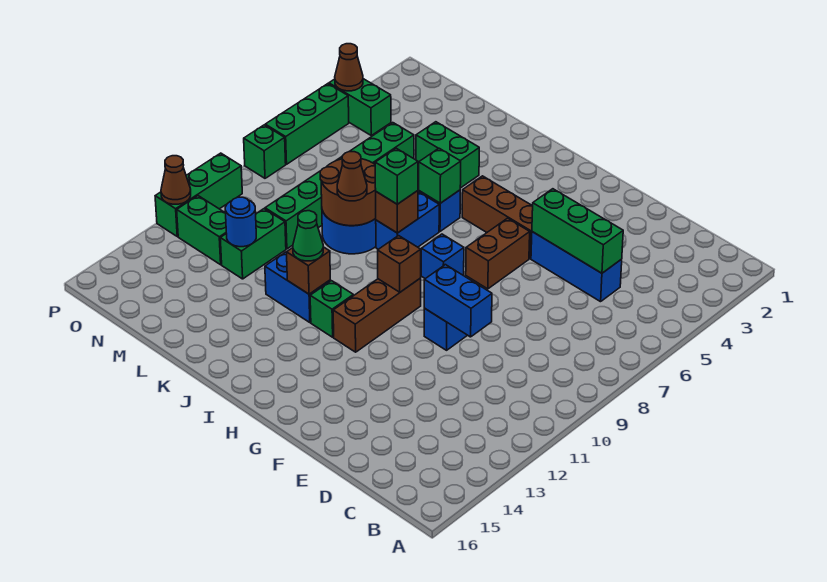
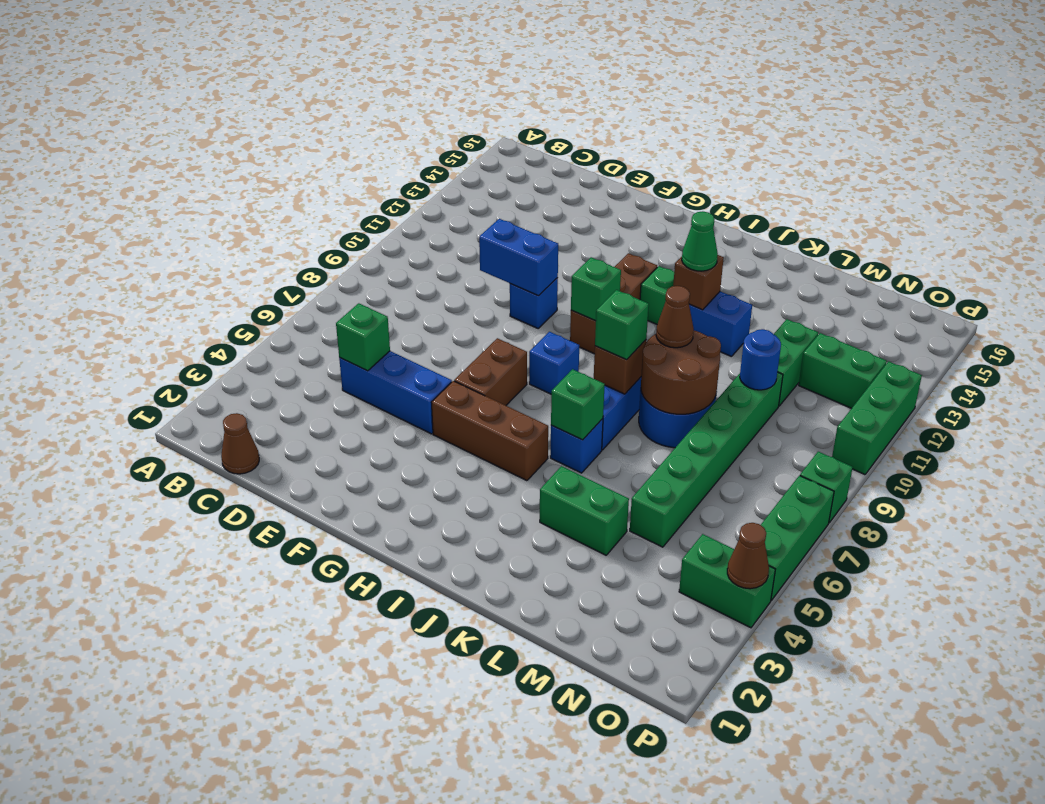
green 1x3 brick [532,189,623,273] -> green 1x1 brick [336,303,390,371]
brown 1x1 brick [378,236,421,292] -> green 1x1 brick [571,257,621,321]
blue 1x1 round brick [225,197,256,247] -> blue 1x1 round brick moved to [740,329,781,390]
brown 1x1 cone [161,156,191,204] -> brown 1x1 cone moved to [221,413,259,474]

